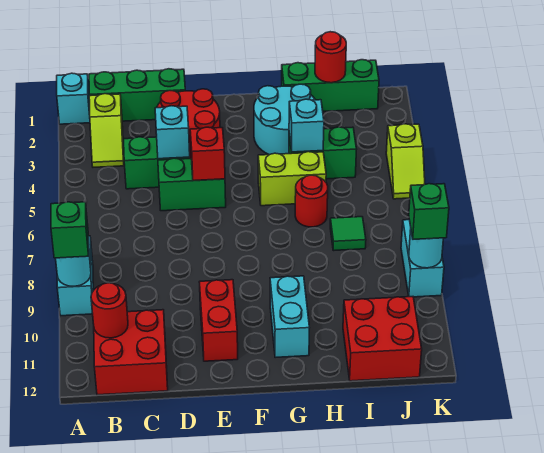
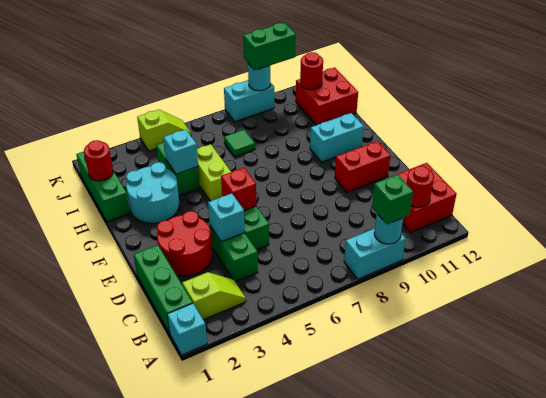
red 1x1 round brick [295,175,328,227] -> red 1x1 round brick moved to [300,52,323,90]
green 1x1 brick [409,184,449,239] -> green 1x2 brick [243,22,296,70]

